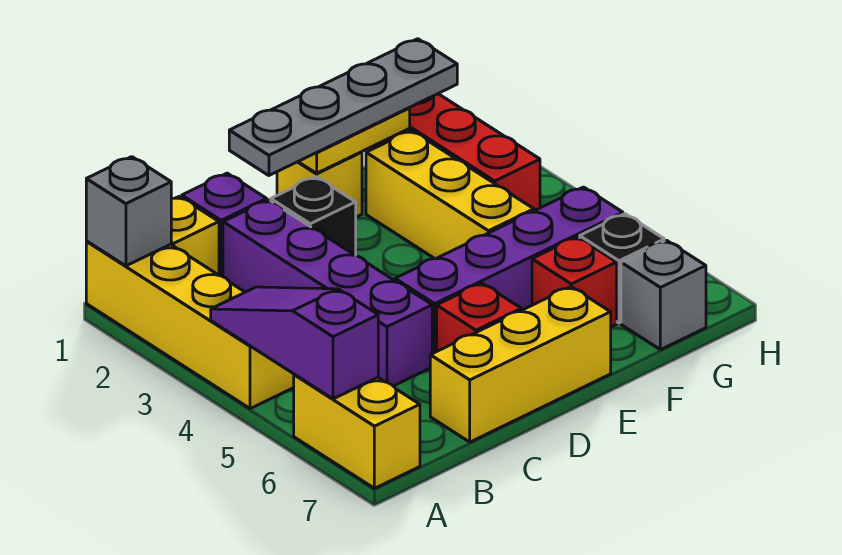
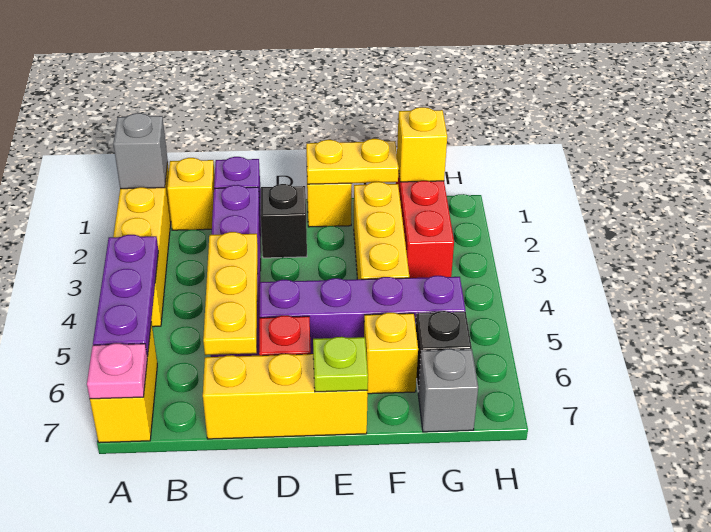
purple 1x3 slope [211,287,378,399] -> purple 1x3 plate [93,235,158,357]
none -> pink 1x1 plate [87,343,147,399]
none -> yellow 1x3 plate [203,232,258,355]
grey 1x4 plate [229,39,457,176] -> none
none -> lime 1x1 plate [313,337,368,392]
red 1x1 brick [532,237,617,327] -> yellow 1x1 brick [364,313,418,394]
none -> yellow 1x1 brick [397,107,447,182]

